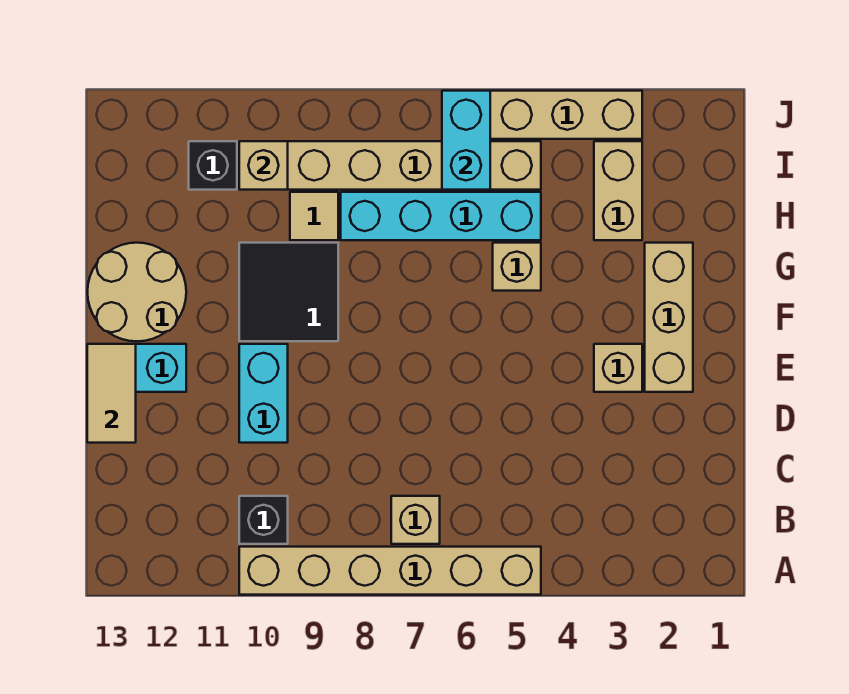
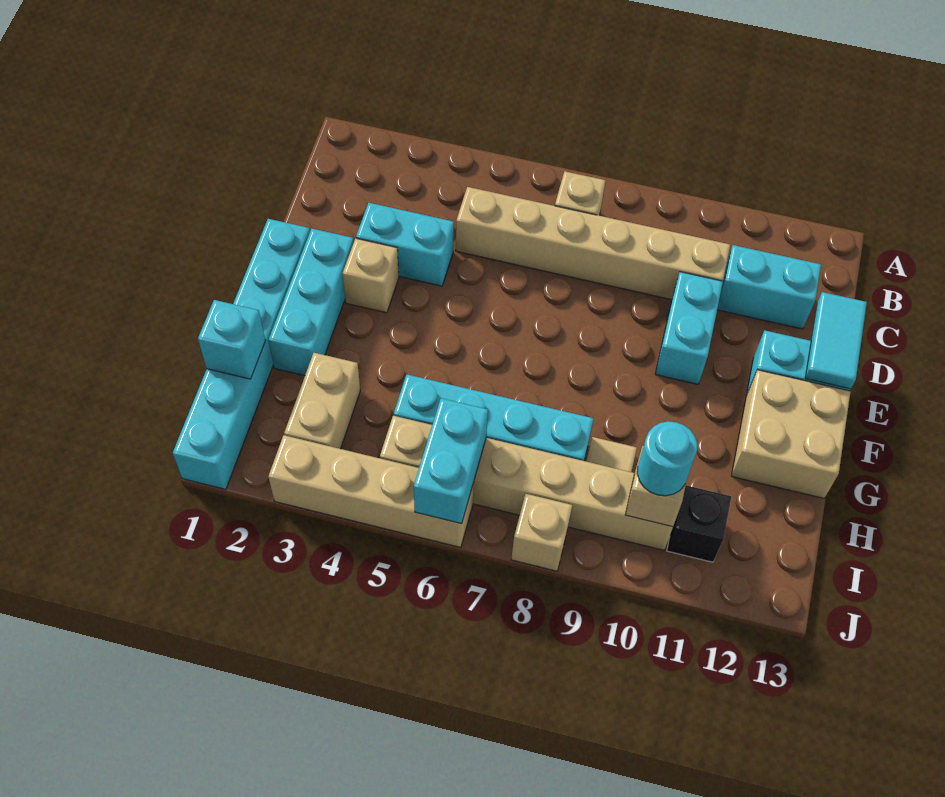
tan 1x6 brick [239,547,541,595] -> tan 1x6 brick moved to [456,187,730,300]
black 1x1 brick [239,496,288,544] -> none
none -> cyan 1x2 brick [717,245,821,329]
none -> cyan 1x2 brick [356,203,454,286]
tan 1x2 tile [87,344,136,443] -> cyan 1x2 tile [805,292,867,389]
none -> cyan 1x6 brick [173,219,310,489]
tan 1x3 brick [645,243,693,392] -> cyan 1x3 brick [269,229,354,376]
black 2x2 tile [239,243,338,341] -> none
tan 2x2 round brick [87,243,186,341] -> tan 2x2 brick [732,370,851,498]
tan 1x1 brick [493,243,541,291] -> tan 1x1 brick moved to [511,494,572,571]
none -> cyan 1x1 brick [198,300,265,379]
none -> cyan 1x1 round brick [637,421,697,496]

